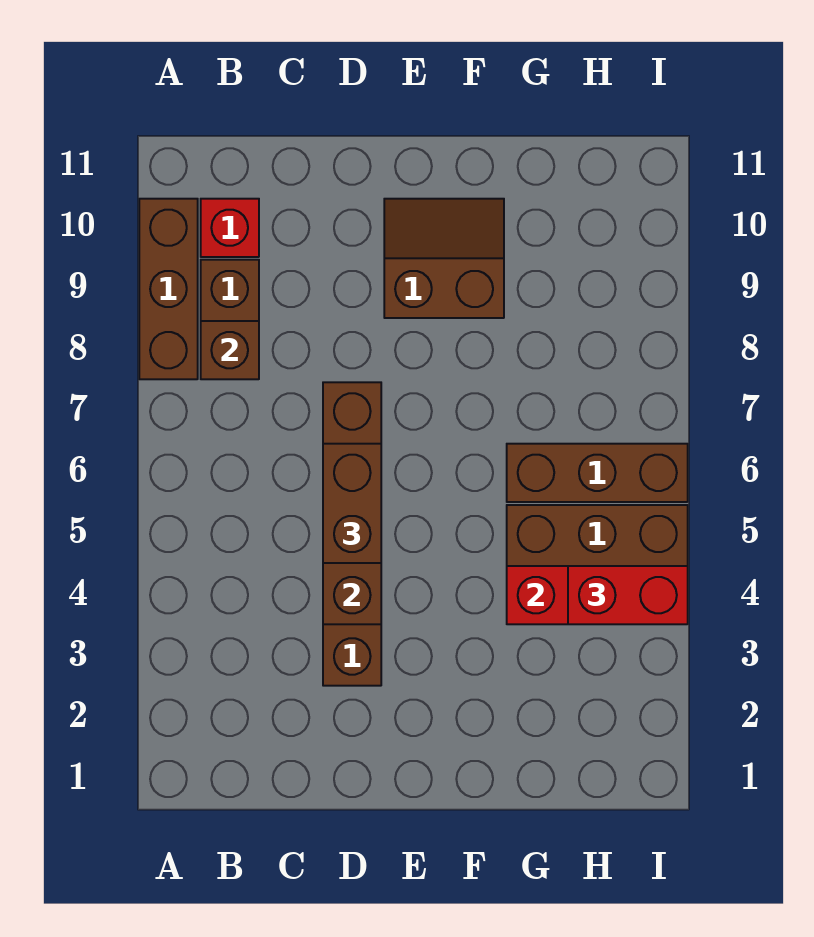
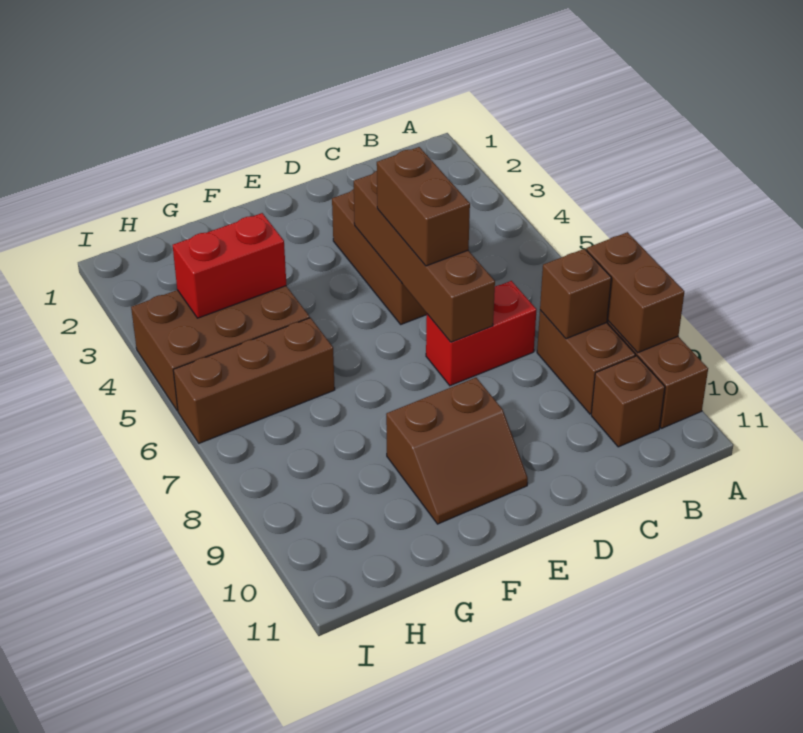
none -> brown 1x2 brick [586,232,684,353]
red 1x1 brick [201,199,259,257] -> brown 1x1 brick [591,356,665,447]
red 1x2 brick [568,566,688,624] -> red 1x2 brick moved to [426,281,537,386]

